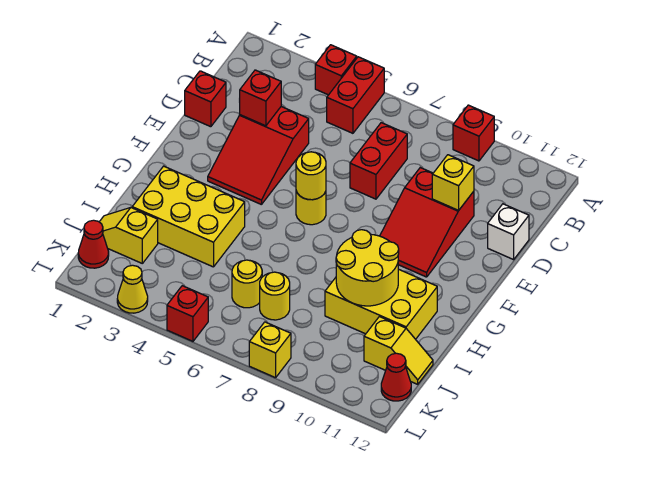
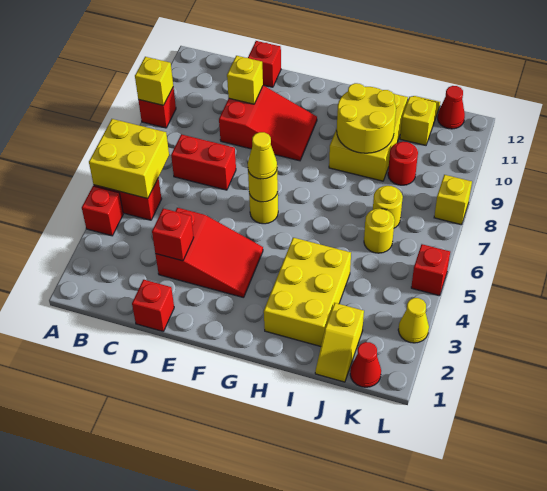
none -> yellow 2x2 brick [89,119,169,199]
none -> yellow 1x1 brick [135,57,173,105]
white 1x1 brick [488,204,529,260] -> red 1x1 brick [248,41,281,87]
none -> yellow 1x1 cone [248,132,277,179]
none -> red 1x1 round brick [388,142,418,185]

